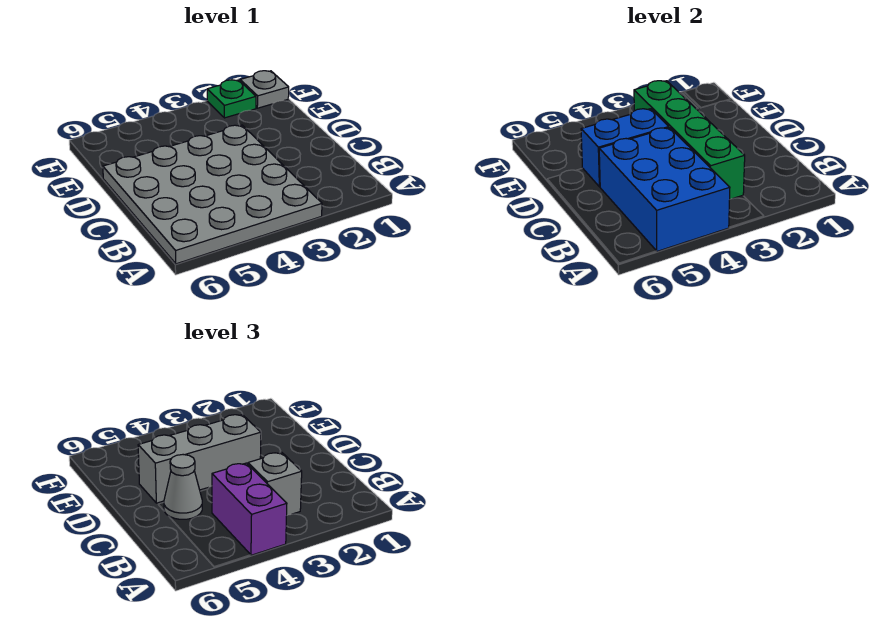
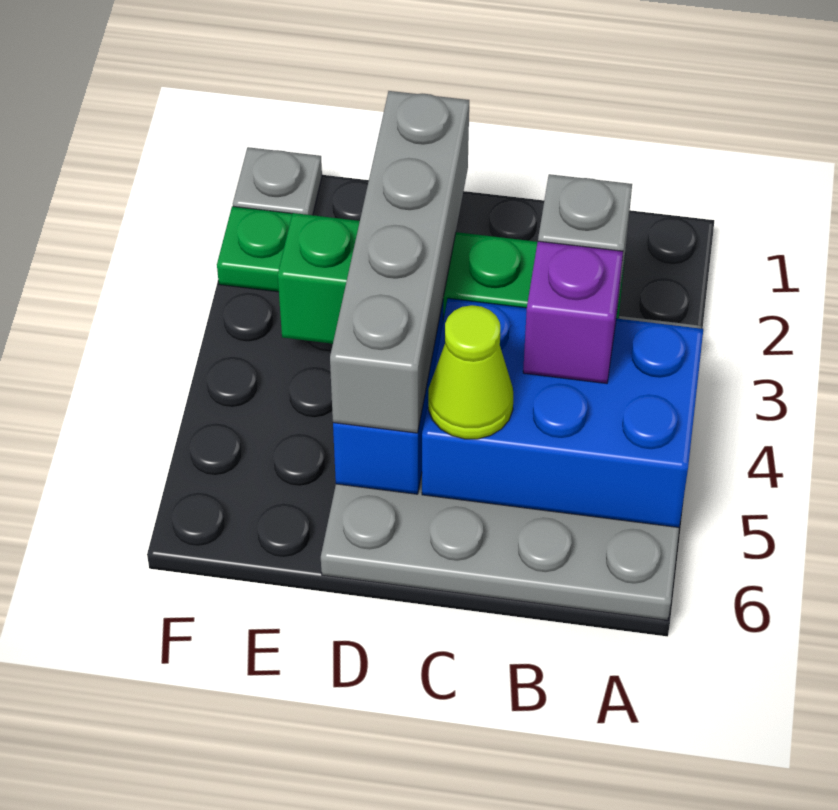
purple 1x2 brick [212,463,287,555] -> purple 1x1 brick [523,241,623,383]
grey 1x1 cone [164,455,202,519] -> lime 1x1 cone [428,305,513,439]
grey 1x3 brick [138,415,261,503] -> grey 1x4 brick [330,91,469,433]

